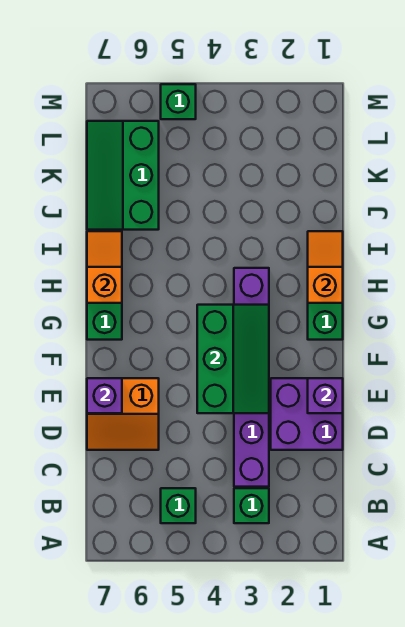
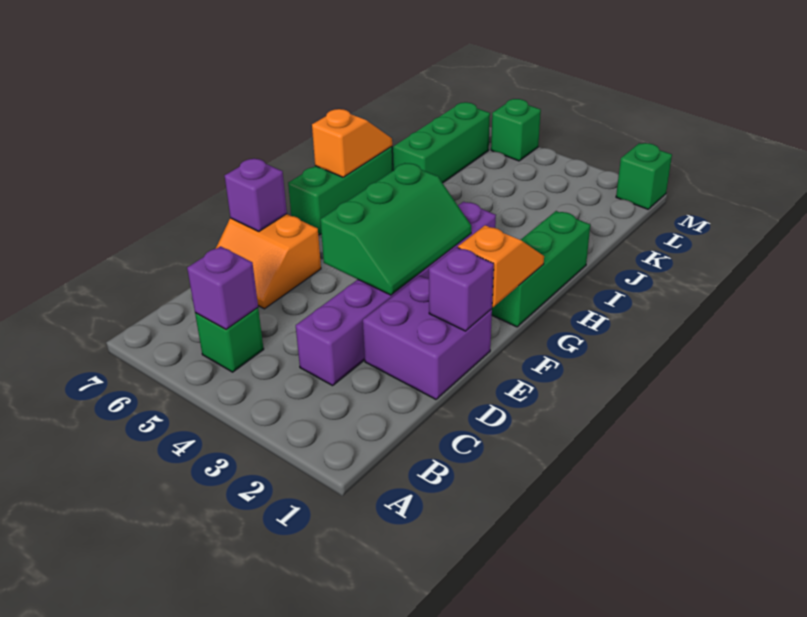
green 1x1 brick [234,488,269,523] -> green 1x1 brick moved to [616,143,672,209]
none -> purple 1x1 brick [187,246,258,329]
orange 1x2 slope [308,231,343,303] -> orange 1x2 slope moved to [458,226,544,307]

